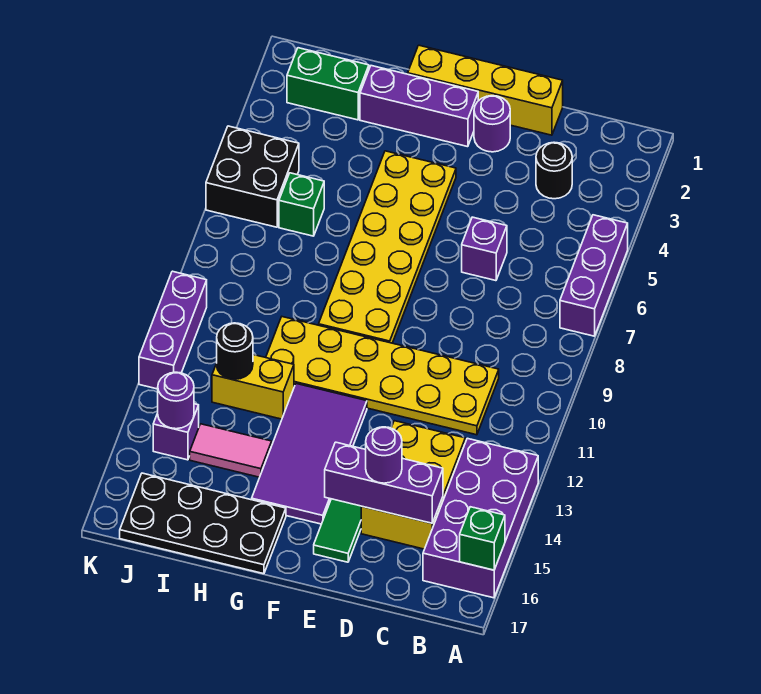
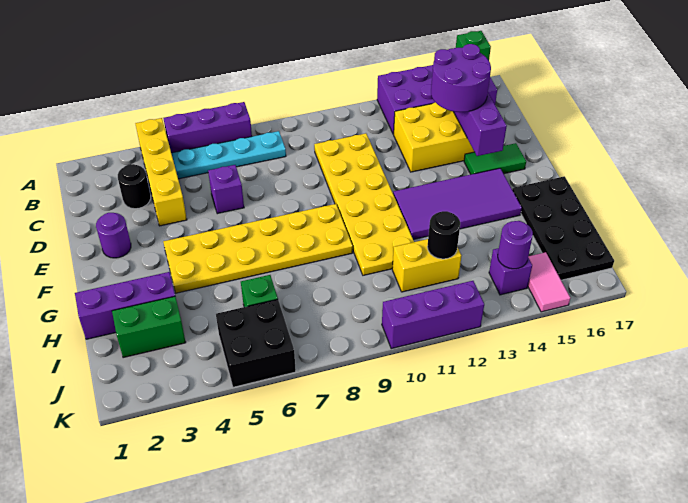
none -> cyan 1x4 plate [171,131,286,179]
yellow 1x4 brick [408,45,563,135] -> yellow 1x4 brick moved to [135,118,187,226]
purple 1x1 round brick [366,427,402,483] -> purple 2x2 round brick [431,44,491,112]
purple 1x3 brick [360,66,478,147] -> purple 1x3 brick turned to [75,272,175,339]
yellow 1x2 brick [212,355,294,419] -> yellow 1x2 brick turned to [392,239,462,292]
pink 1x2 tile [190,424,272,477] -> pink 1x2 tile moved to [528,252,570,312]
green 1x2 brick [287,48,369,120] -> green 1x2 brick turned to [112,296,186,358]

